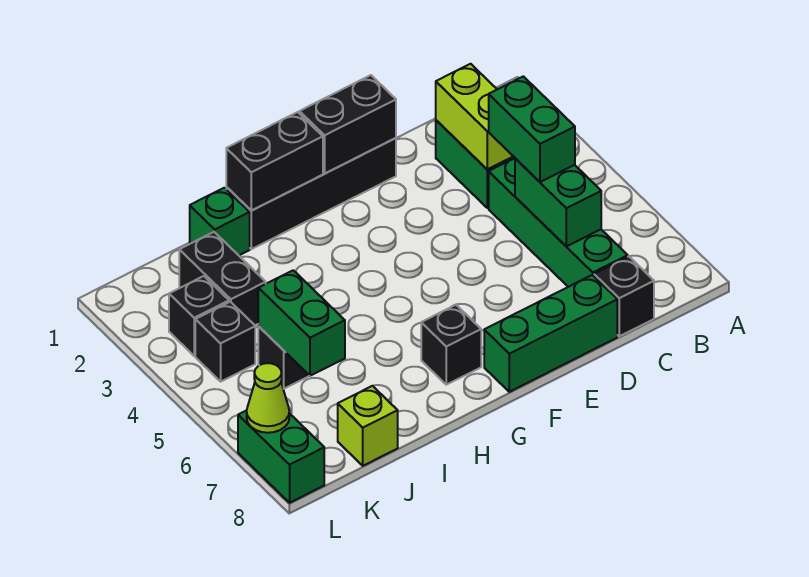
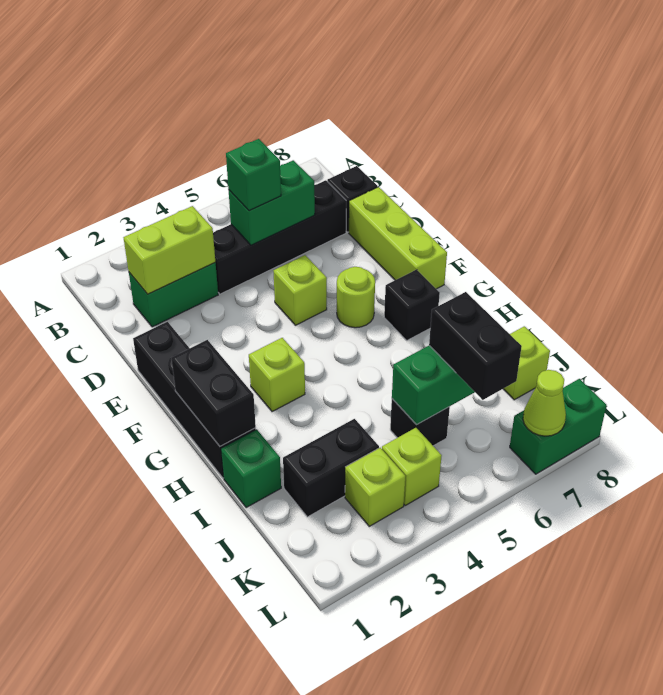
green 1x4 brick [489,158,628,287] -> black 1x4 brick [213,180,346,294]
green 1x2 brick [489,76,575,182] -> green 1x1 brick [226,139,281,211]
green 1x3 brick [484,275,617,392] -> lime 1x3 brick [349,187,447,289]
black 1x2 brick [299,75,396,173] -> black 1x2 brick moved to [429,292,522,400]
none -> lime 1x1 brick [273,255,327,325]
none -> lime 1x1 round brick [337,267,375,328]
none -> lime 1x1 brick [249,338,305,412]
black 1x1 brick [169,276,229,356] -> lime 1x1 brick [345,448,405,526]
black 1x1 brick [195,302,255,381] -> lime 1x1 brick [382,428,442,505]

